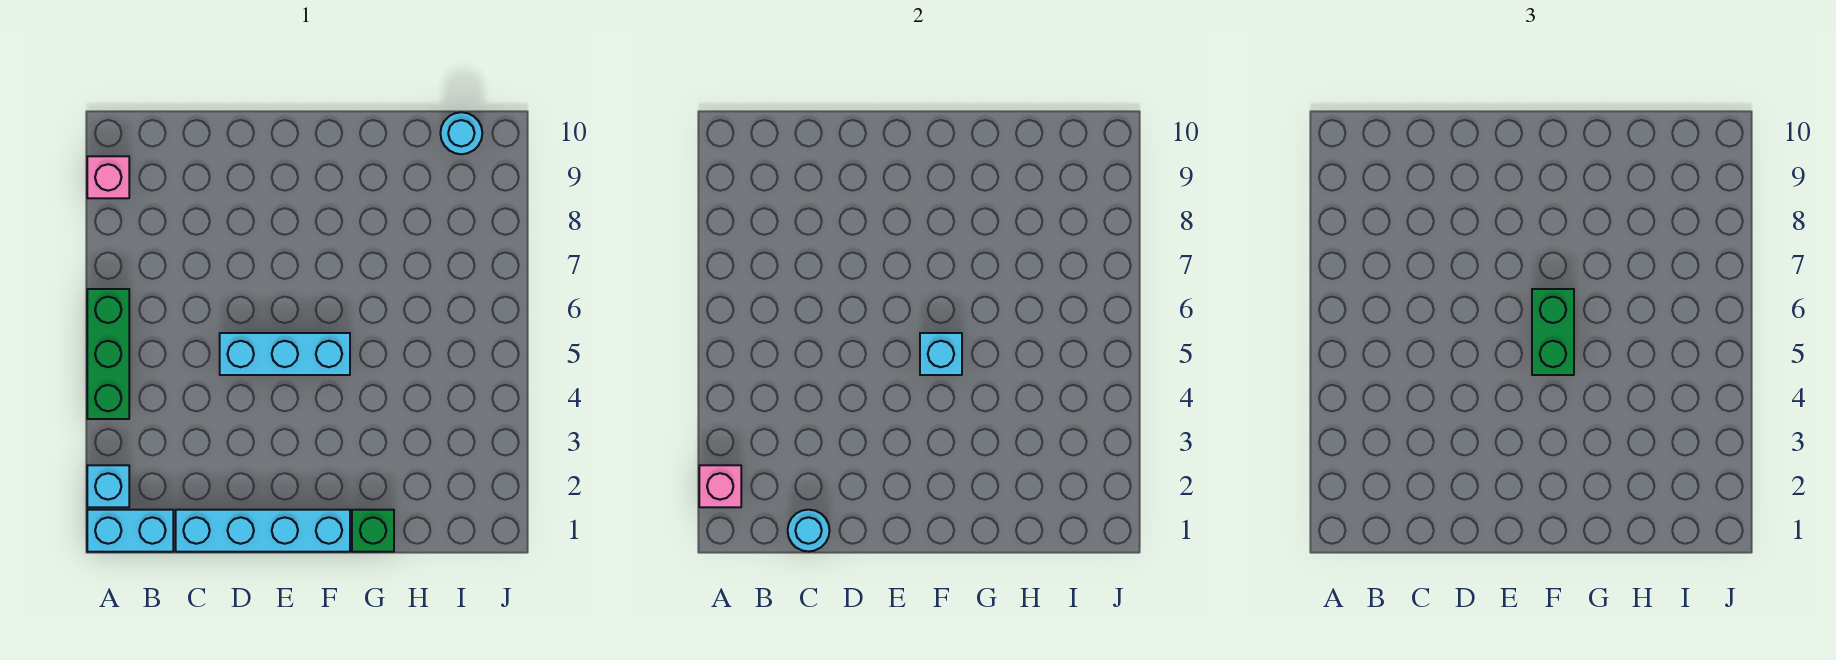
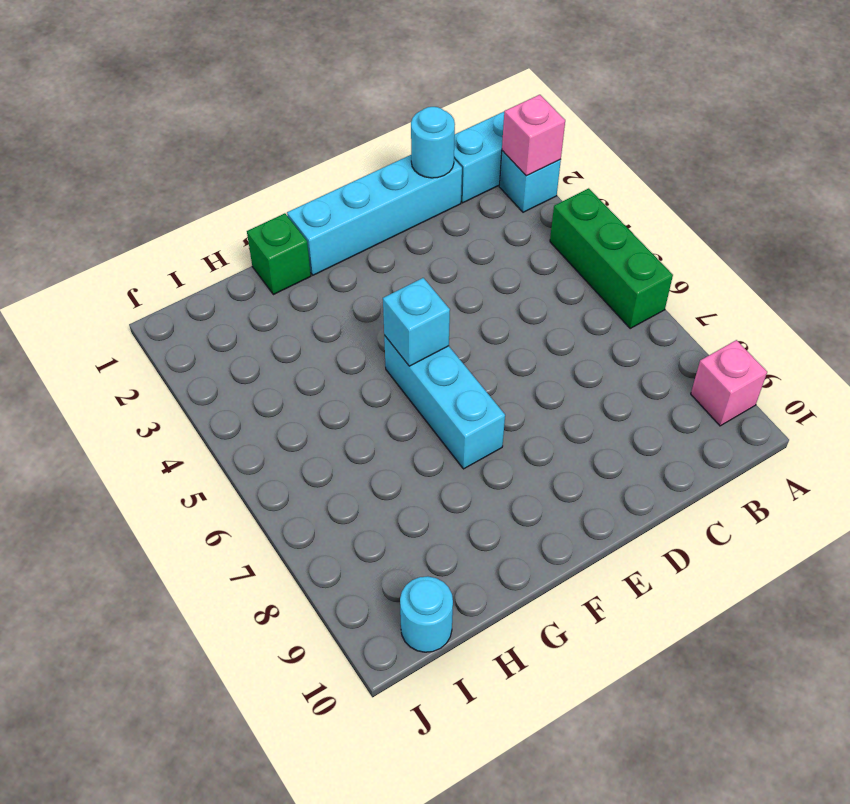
cyan 1x3 brick [220,333,350,375] -> cyan 1x3 brick turned to [384,335,505,469]
green 1x2 brick [1532,289,1574,375] -> none

